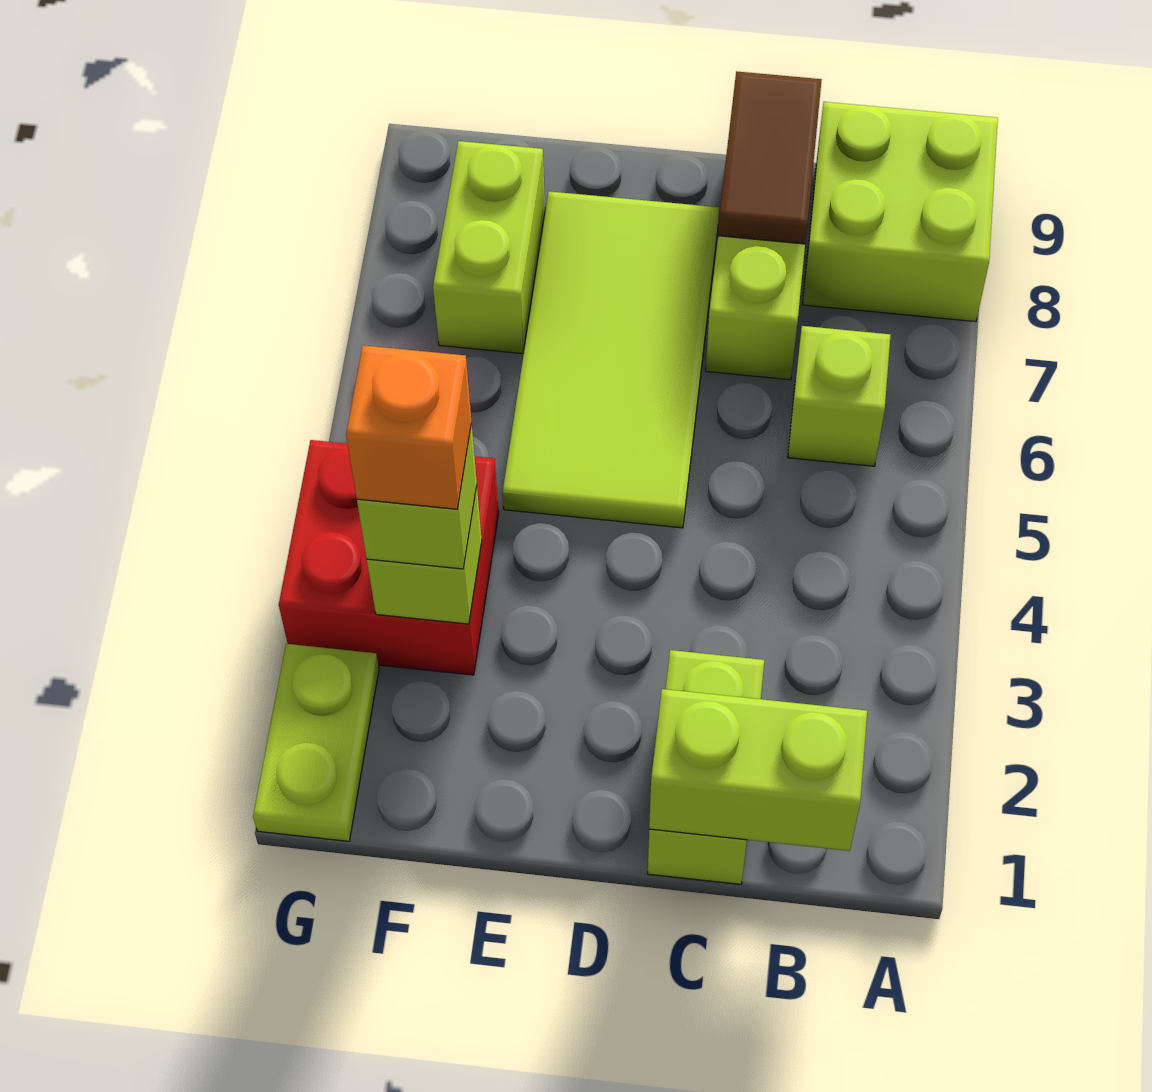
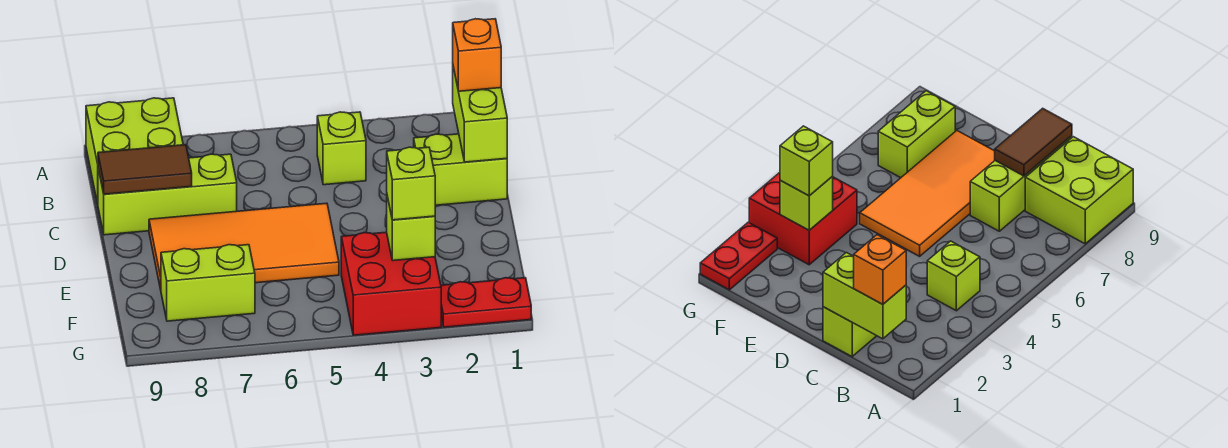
lime 1x1 brick [788,326,891,466] -> lime 1x1 brick moved to [317,112,366,185]
lime 2x4 tile [503,191,719,528] -> orange 2x4 tile [149,203,339,289]
orange 1x1 brick [346,345,472,509] -> orange 1x1 brick moved to [453,19,501,91]
lime 1x2 plate [253,644,379,841] -> red 1x2 plate [441,278,531,327]

